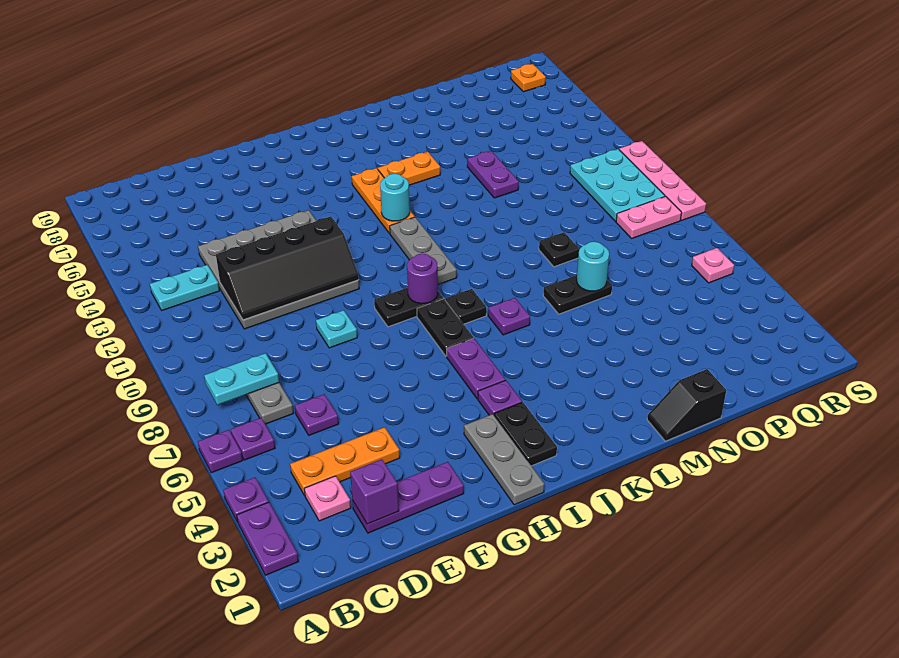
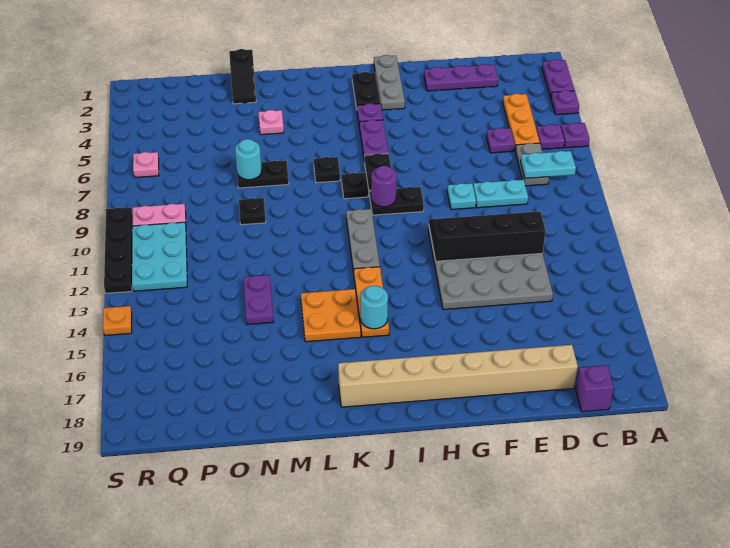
cyan 1x2 plate [150,265,219,310] -> cyan 1x2 plate moved to [473,180,528,208]
pink 1x1 plate [304,476,351,521] -> pink 1x1 plate moved to [258,110,284,135]
orange 1x3 plate [290,427,400,495] -> orange 1x3 plate turned to [503,94,540,151]
purple 1x1 brick [350,459,399,524] -> purple 1x1 brick moved to [576,365,614,412]
none -> tan 1x8 brick [338,345,578,407]
cyan 1x1 round brick [380,174,410,221] -> cyan 1x1 round brick moved to [361,286,388,329]
purple 1x1 plate [488,298,530,335] -> black 1x1 plate [314,157,340,183]
orange 1x2 plate [378,152,440,185] -> orange 2x2 plate [301,289,361,342]
black 1x2 slope [647,369,726,441] -> black 1x2 slope turned to [229,49,256,104]
orange 1x1 plate [511,64,546,92] -> orange 1x1 plate moved to [103,306,132,335]
pink 1x4 plate [619,141,706,220] -> black 1x4 plate [104,207,133,293]

